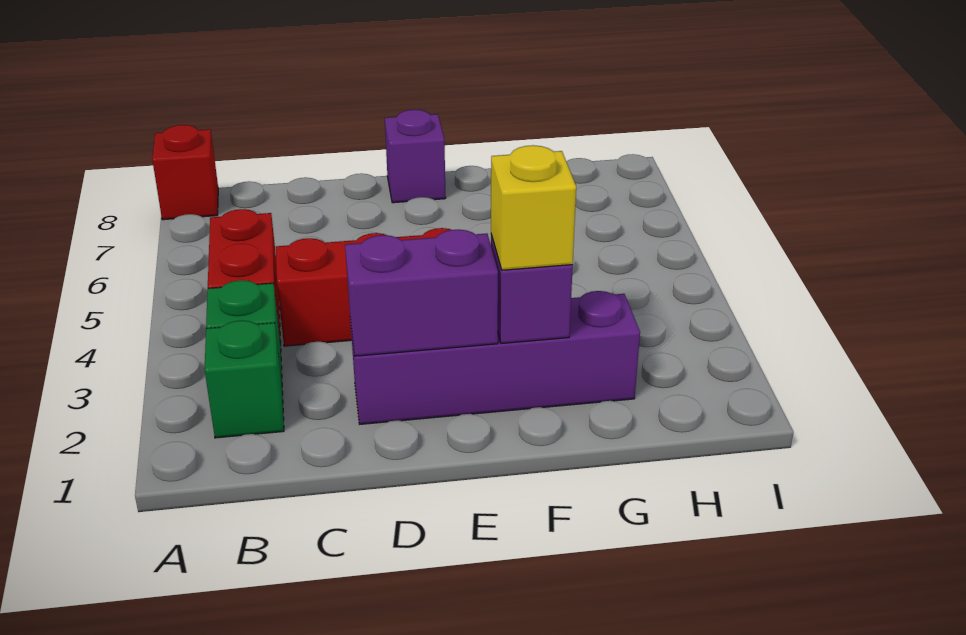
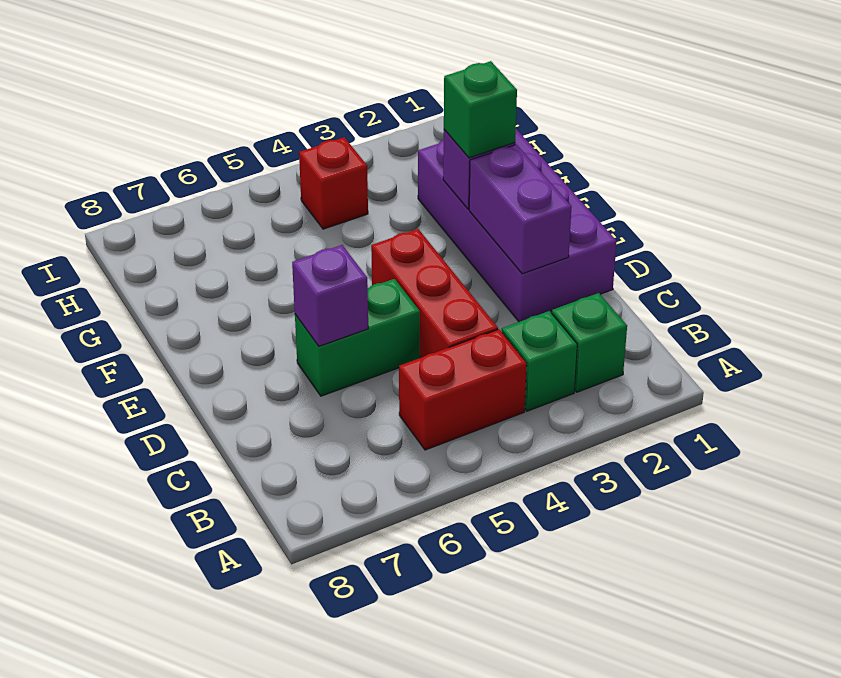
red 1x1 brick [152,125,218,220] -> red 1x1 brick moved to [299,137,368,229]
purple 1x4 brick [350,291,640,424] -> purple 2x4 brick [418,129,617,322]
none -> green 1x2 brick [295,279,420,396]
purple 1x1 brick [385,110,446,203] -> purple 1x1 brick moved to [292,245,368,346]
yellow 1x1 brick [491,145,576,270] -> green 1x1 brick [444,61,517,158]

